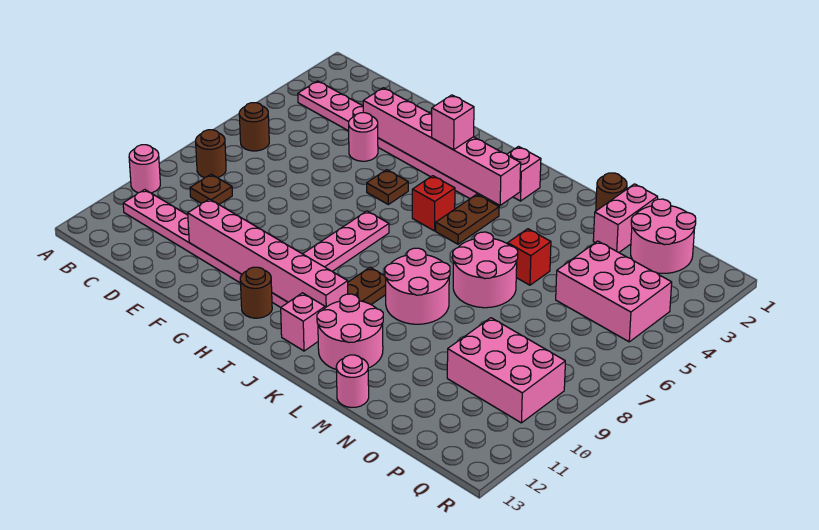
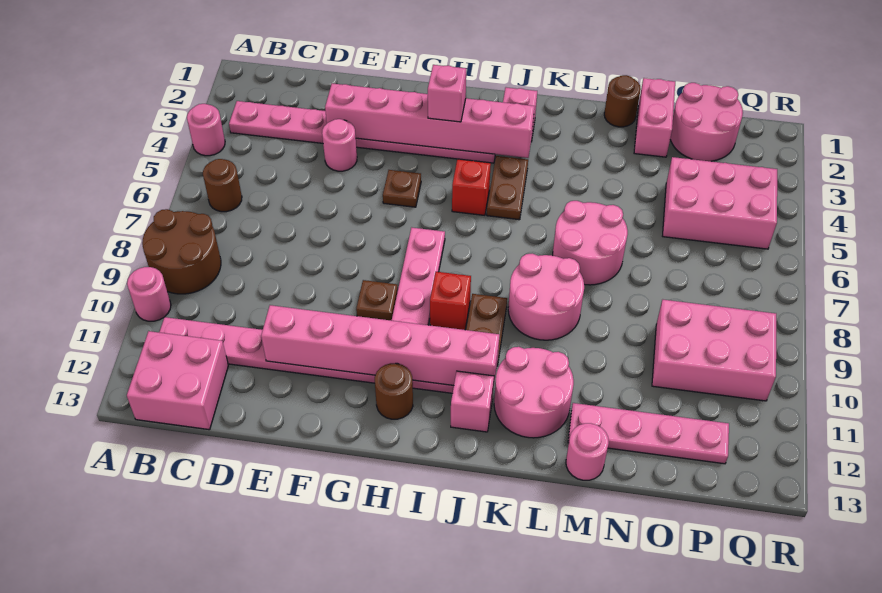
none -> pink 1x1 round brick [187,104,225,156]
brown 1x1 round brick [196,130,226,178] -> brown 2x2 round brick [142,209,221,294]
none -> pink 2x2 brick [127,331,228,430]
brown 1x1 plate [190,174,232,204] -> brown 1x1 plate moved to [356,280,398,321]
red 1x1 brick [508,229,551,285] -> red 1x1 brick moved to [430,272,471,330]
none -> pink 1x4 plate [568,403,729,464]

